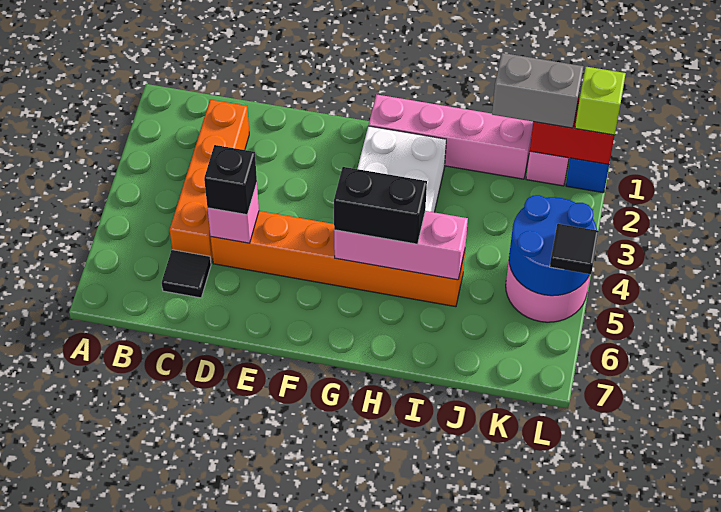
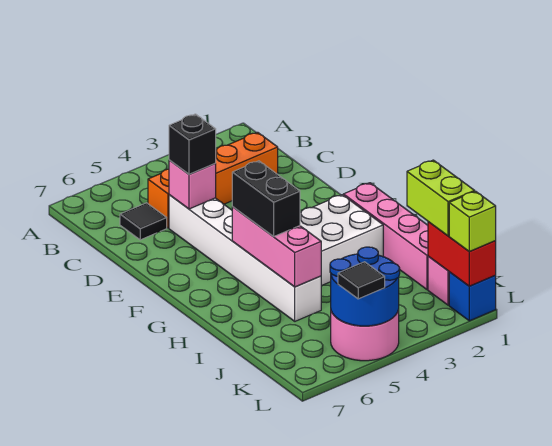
orange 1x6 brick [211,211,465,307] -> white 1x6 brick [169,195,321,321]
grey 1x2 brick [492,53,583,128] -> lime 1x2 brick [407,160,475,236]

